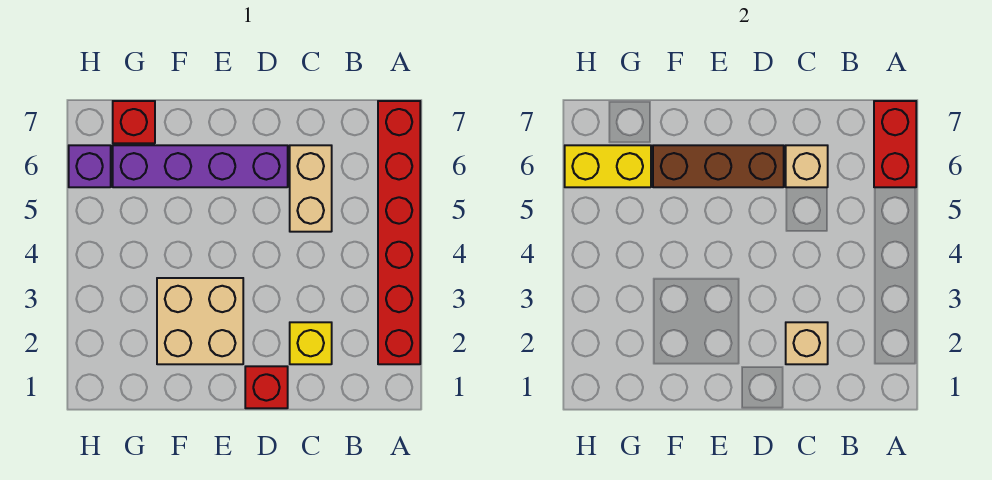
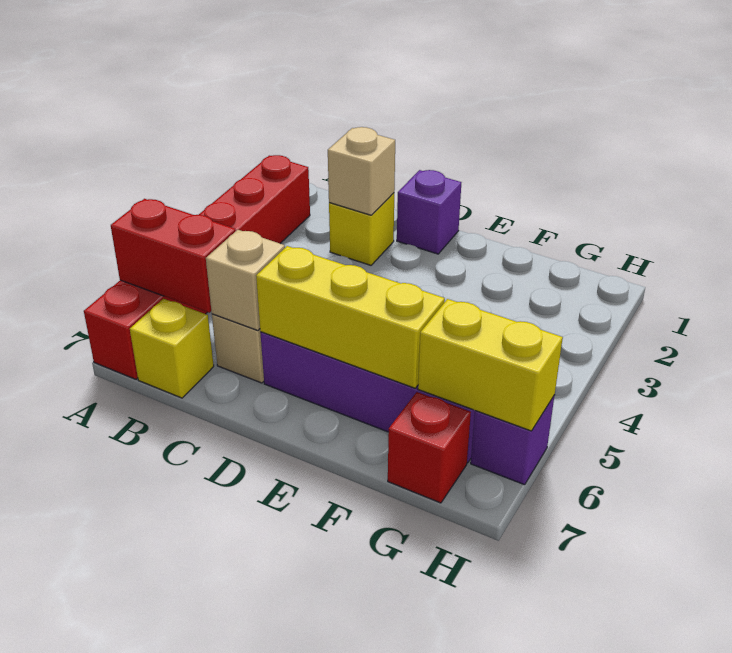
red 1x2 brick [874,101,916,187] -> red 1x2 brick turned to [111,199,236,313]
none -> yellow 1x1 brick [130,299,214,398]
red 1x1 brick [245,366,288,408] -> purple 1x1 brick [397,170,461,254]
brown 1x3 brick [653,145,784,187] -> yellow 1x3 brick [256,246,445,388]
tan 2x2 brick [157,278,243,364] -> none

